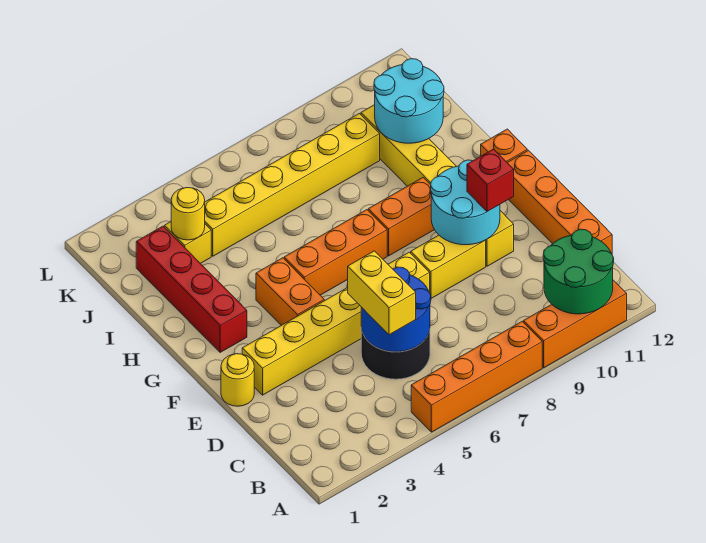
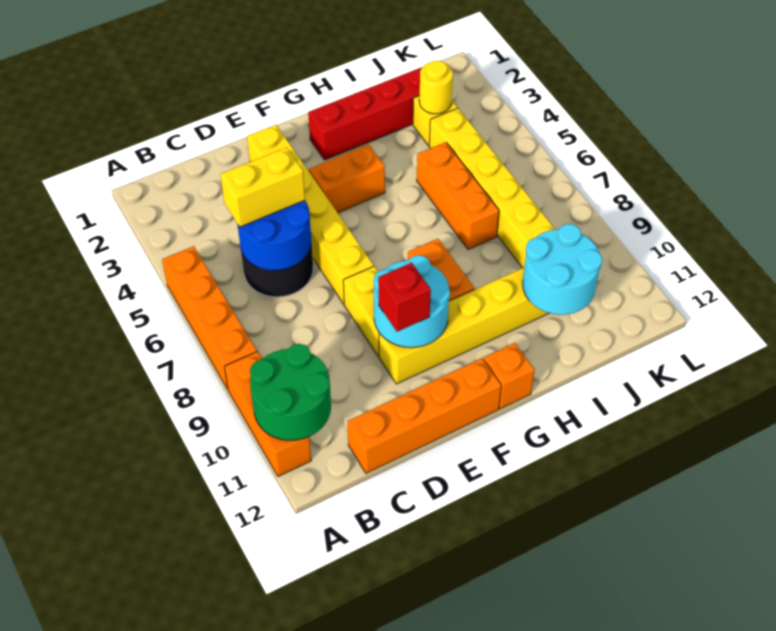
yellow 1x1 round brick [221,354,254,406] -> none
orange 1x3 brick [284,210,387,295] -> orange 1x3 brick moved to [417,142,499,250]

